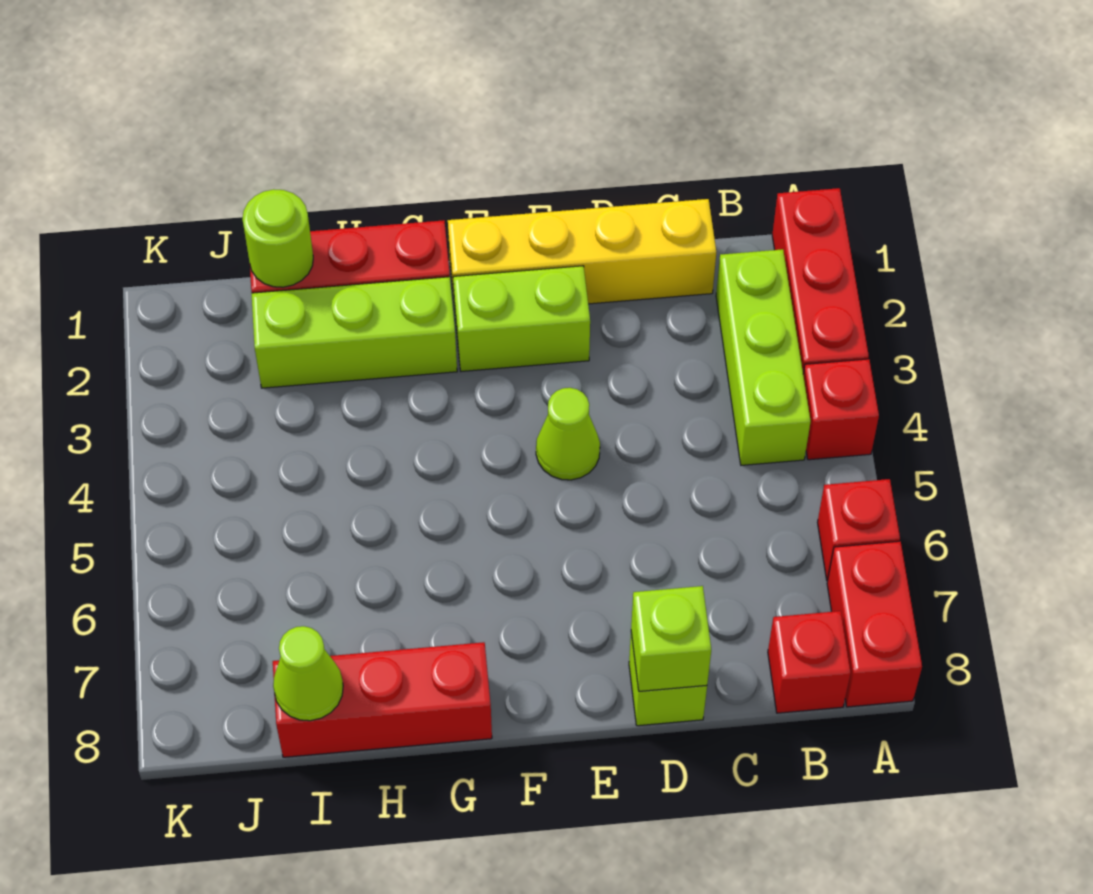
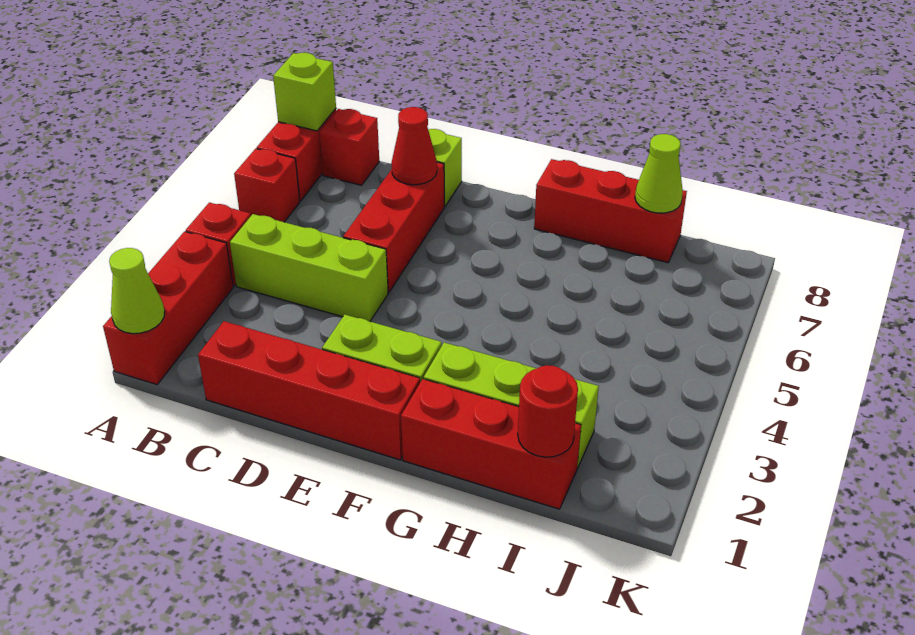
lime 1x3 brick [716,249,811,465] -> lime 1x3 brick turned to [230,214,388,321]
yellow 1x4 brick [448,199,716,309] -> red 1x4 brick [198,321,420,460]
none -> red 1x3 brick [343,162,444,292]
none -> red 1x1 cone [392,107,437,185]
lime 1x1 brick [631,586,711,691] -> lime 1x1 brick moved to [273,53,336,131]
lime 1x1 cone [536,388,600,480] -> lime 1x1 cone moved to [109,248,165,334]
lime 1x1 round brick [242,189,313,287] -> red 1x1 round brick [518,365,578,457]

